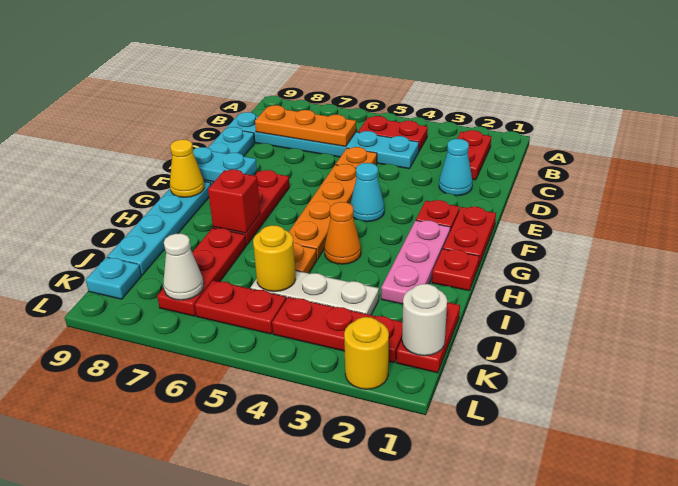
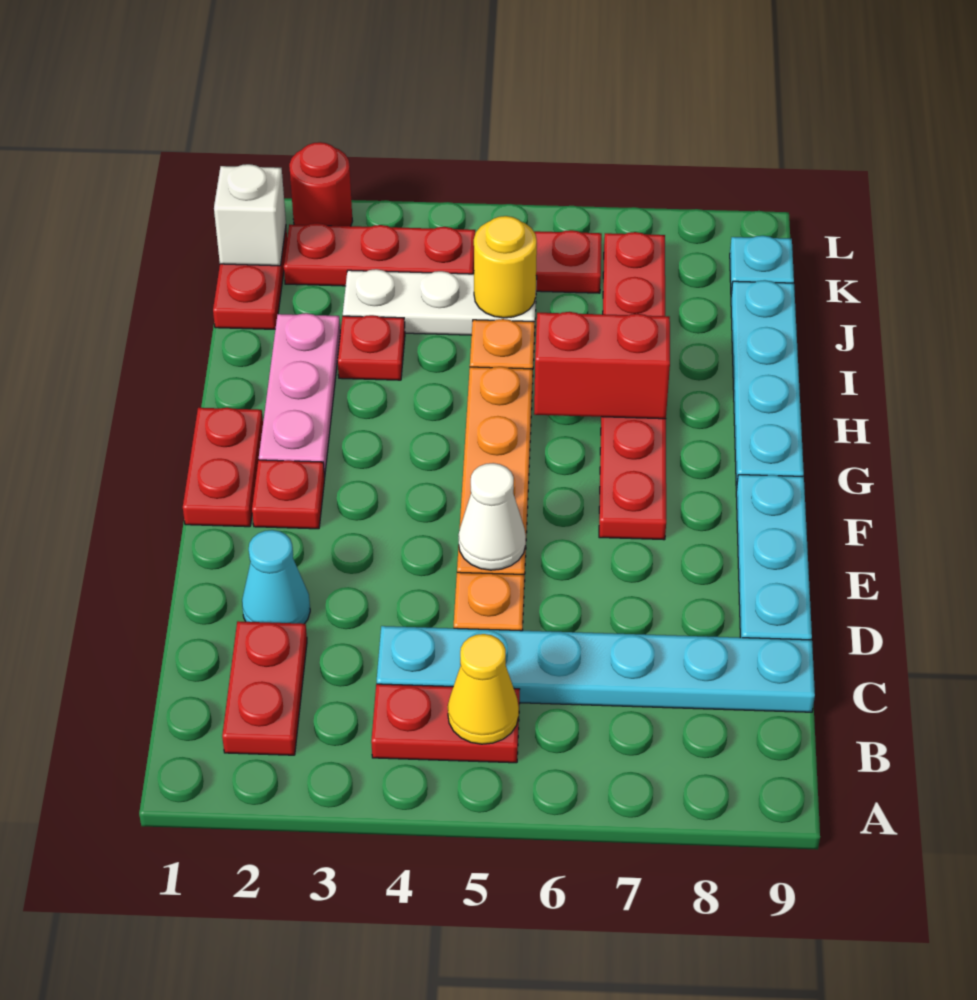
orange 1x3 plate [255,105,356,147] -> none
cyan 1x1 cone [350,163,384,222] -> none
cyan 1x2 plate [193,147,257,182] -> none
yellow 1x1 cone [170,140,204,197] -> yellow 1x1 cone moved to [448,634,519,744]
red 1x1 plate [432,249,479,291] -> red 1x1 plate moved to [338,315,405,380]
orange 1x1 cone [324,202,361,264] -> none
red 1x1 brick [208,170,260,233] -> red 1x2 brick [534,312,670,419]
white 1x1 round brick [402,284,447,356] -> white 1x1 brick [214,164,286,266]
white 1x1 cone [163,234,204,300] -> white 1x1 cone moved to [459,463,526,570]
yellow 1x1 round brick [344,317,389,389] -> red 1x1 round brick [289,142,352,226]

